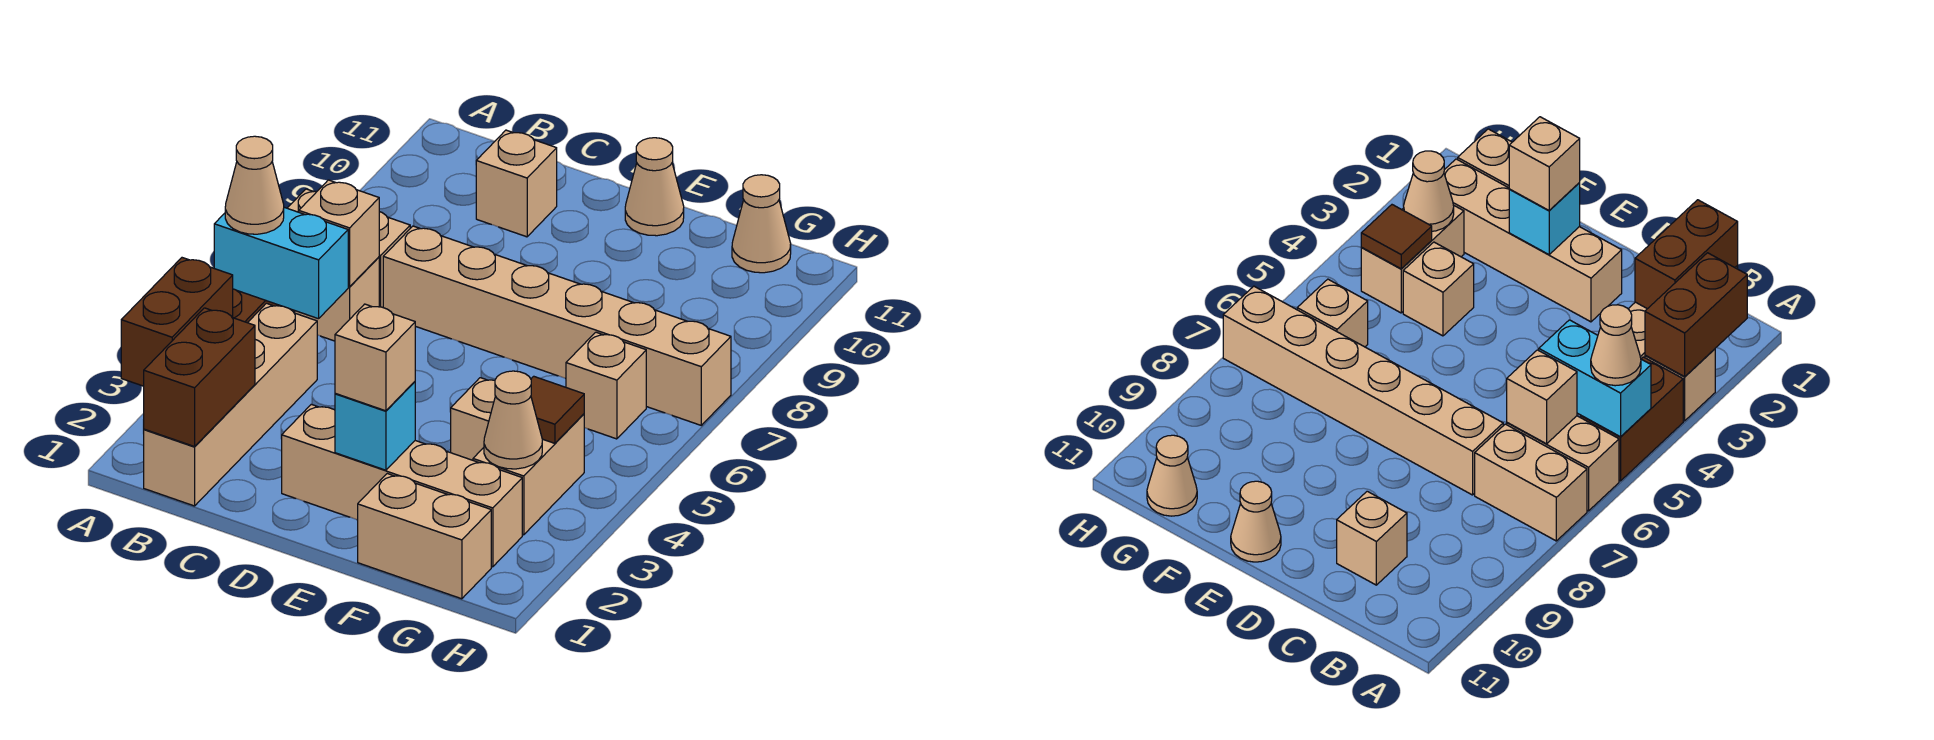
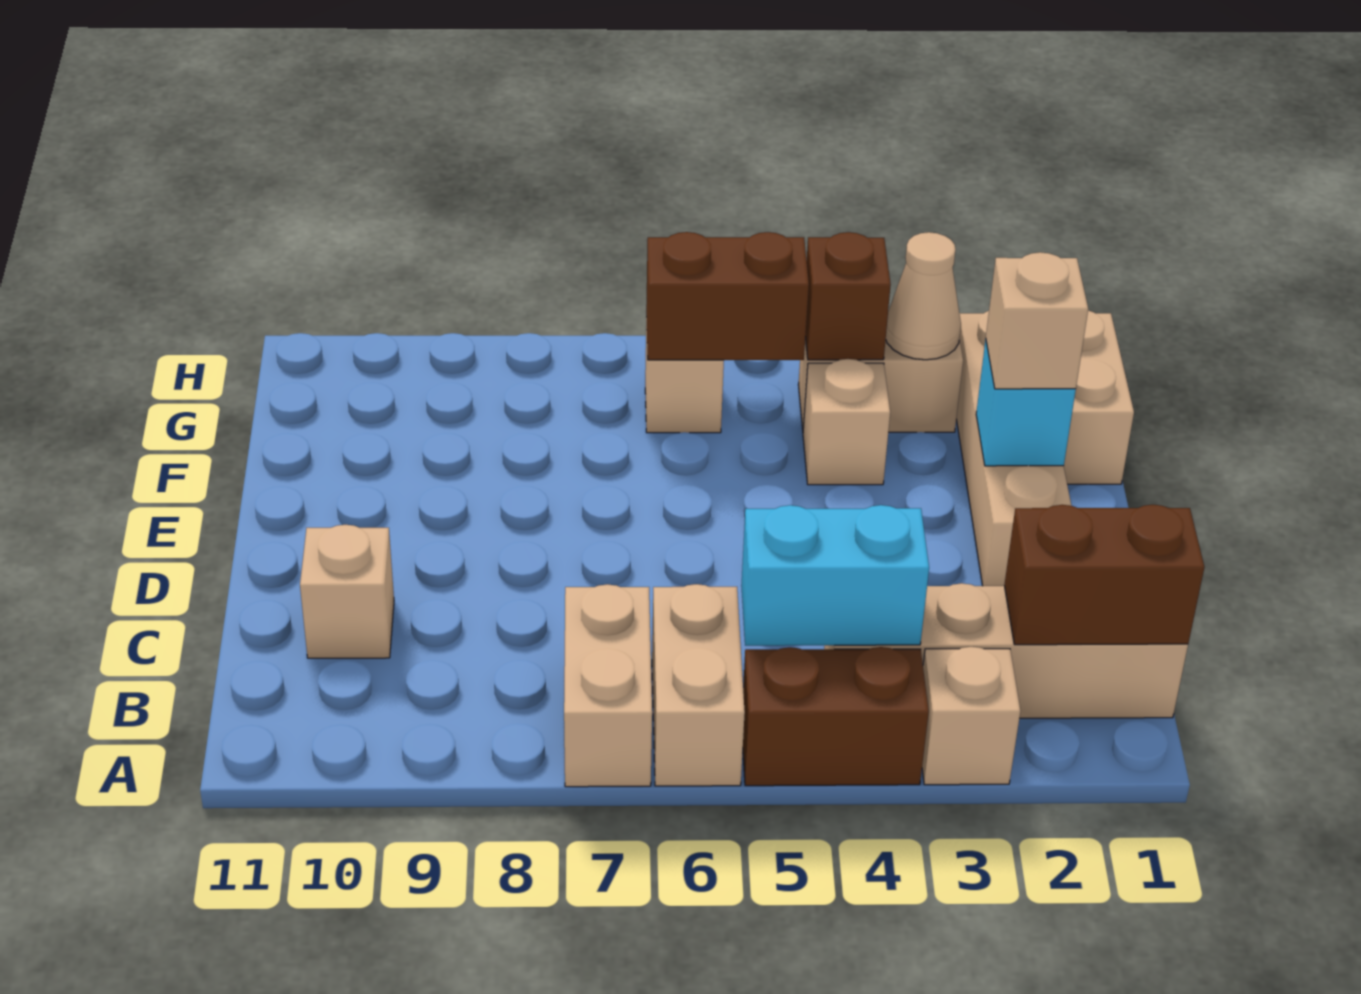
brown 1x2 brick [121,258,233,386] -> brown 1x2 brick moved to [646,232,809,360]
cyan 1x2 brick [214,207,348,319] -> cyan 1x2 brick turned to [741,505,929,646]
tan 1x1 cone [225,136,284,234] -> none
tan 1x1 brick [299,180,379,287] -> none
tan 1x6 brick [383,226,731,425] -> none
tan 1x1 cone [625,138,684,236] -> none
brown 1x1 tile [531,376,584,443] -> brown 1x1 brick [805,232,891,360]
tan 1x1 cone [732,175,791,273] -> none

